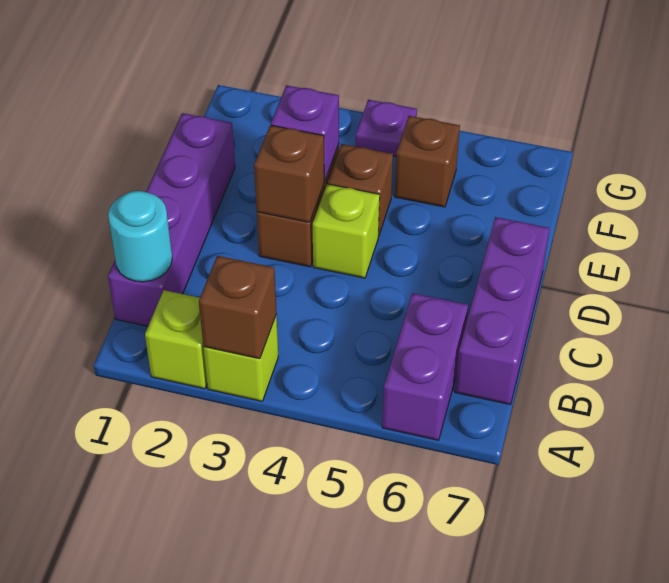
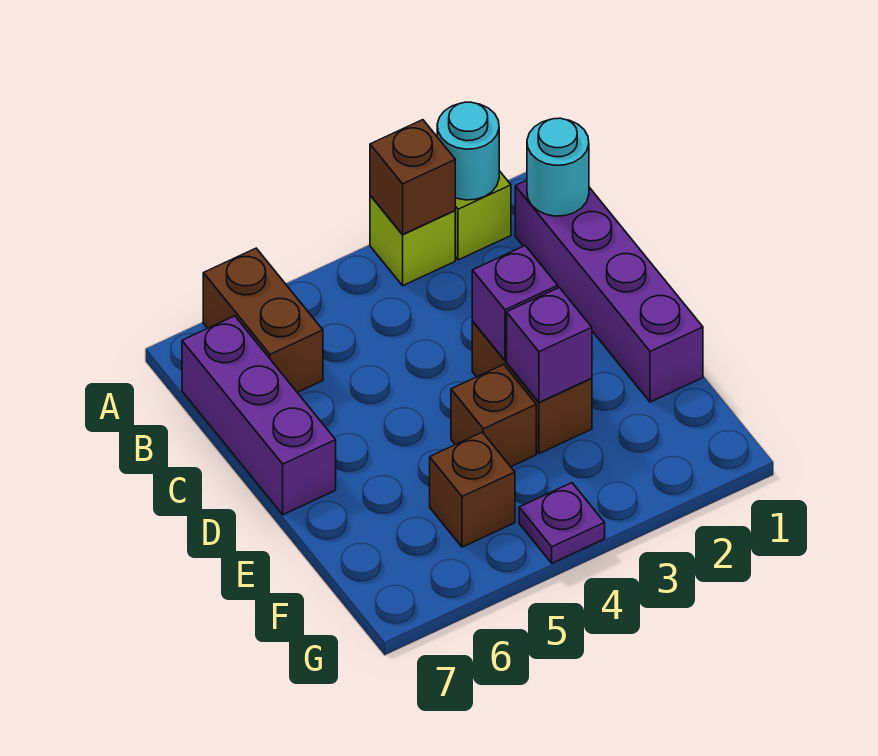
none -> cyan 1x1 round brick [437,102,499,200]
purple 1x2 brick [382,293,468,440] -> brown 1x2 brick [203,248,323,392]
brown 1x1 brick [254,125,324,222] -> purple 1x1 brick [472,246,558,360]
lime 1x1 brick [313,184,380,278] -> none

